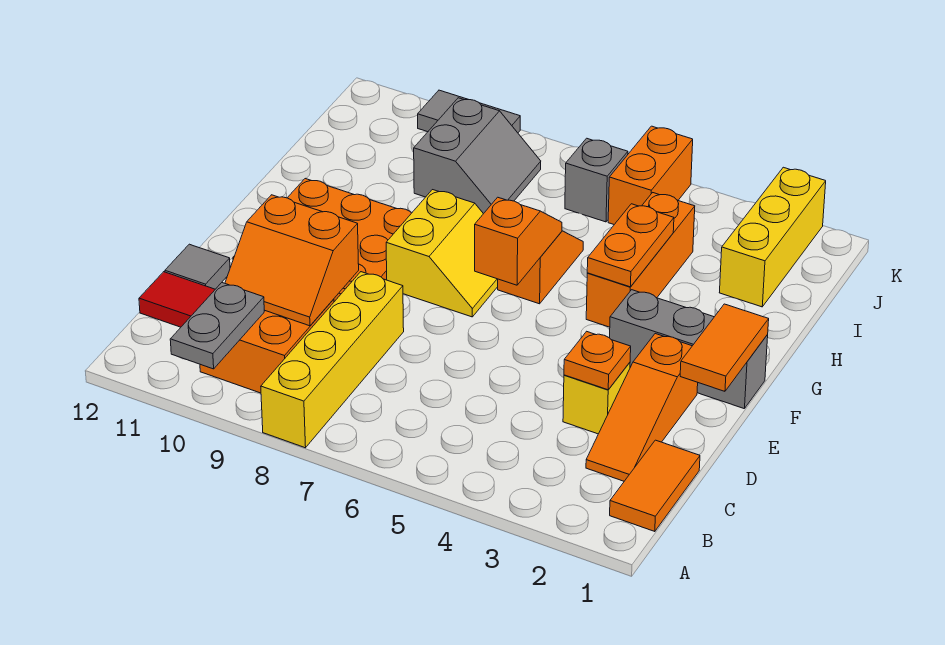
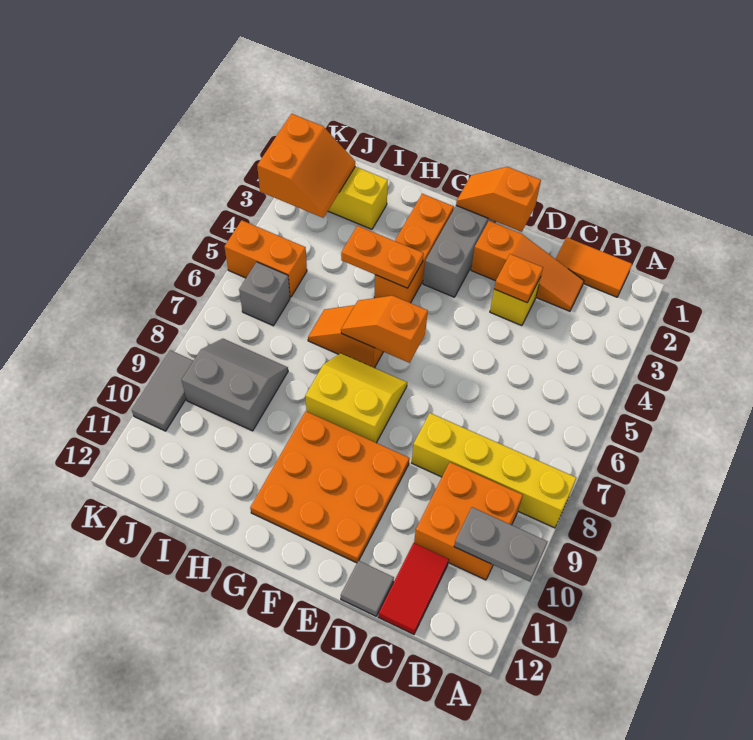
orange 2x2 slope [225,195,359,326] -> orange 2x2 slope moved to [257,114,355,218]
orange 1x2 tile [680,304,769,391] -> orange 1x2 slope [456,167,541,232]
orange 1x3 brick [586,193,695,327] -> orange 1x3 brick turned to [374,194,454,303]

